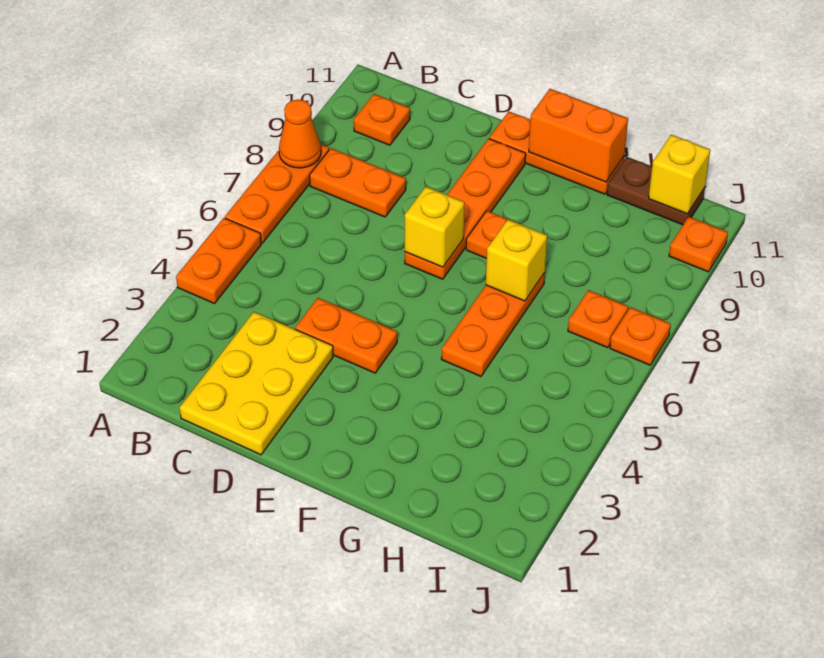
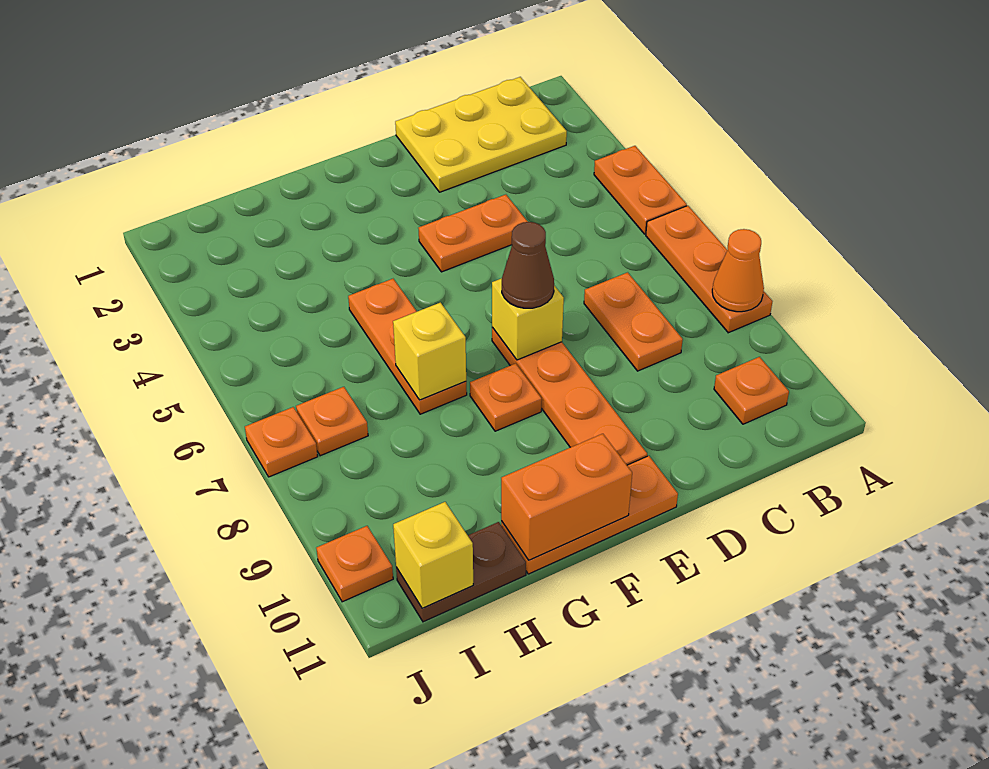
orange 1x2 plate [310,148,406,217] -> orange 1x2 plate turned to [584,272,683,371]
yellow 2x3 plate [180,312,333,455] -> yellow 2x3 plate turned to [395,77,567,192]
none -> brown 1x1 cone [502,222,554,308]

